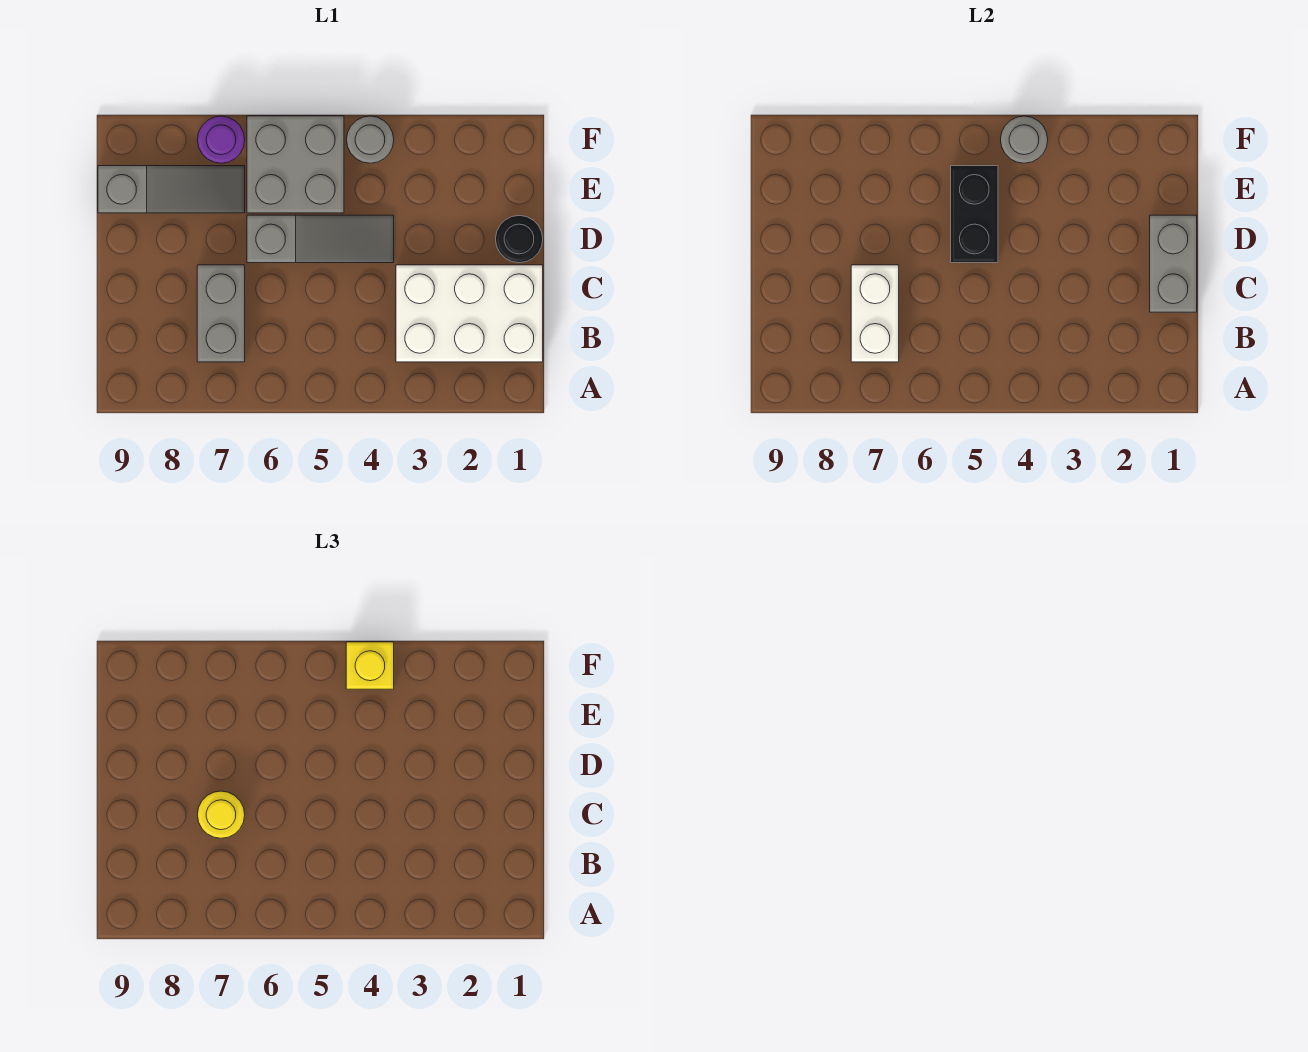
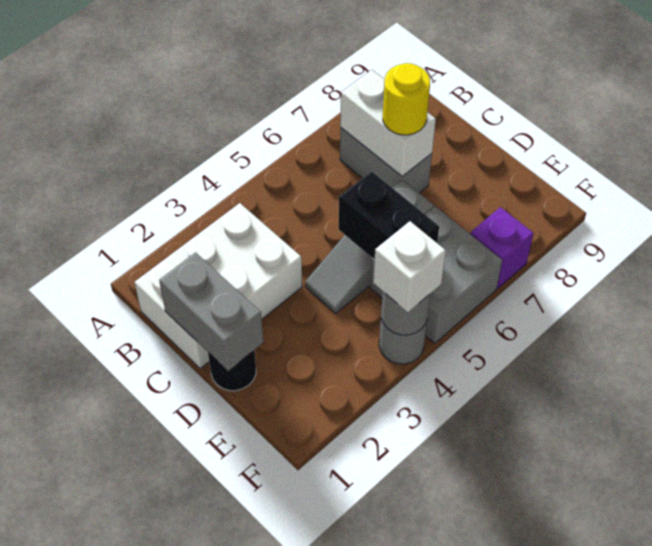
grey 1x3 slope [98,166,245,213] -> none
yellow 1x1 brick [346,642,394,689] -> white 1x1 brick [373,221,446,312]
purple 1x1 round brick [197,116,245,163] -> purple 1x1 brick [470,207,534,289]

